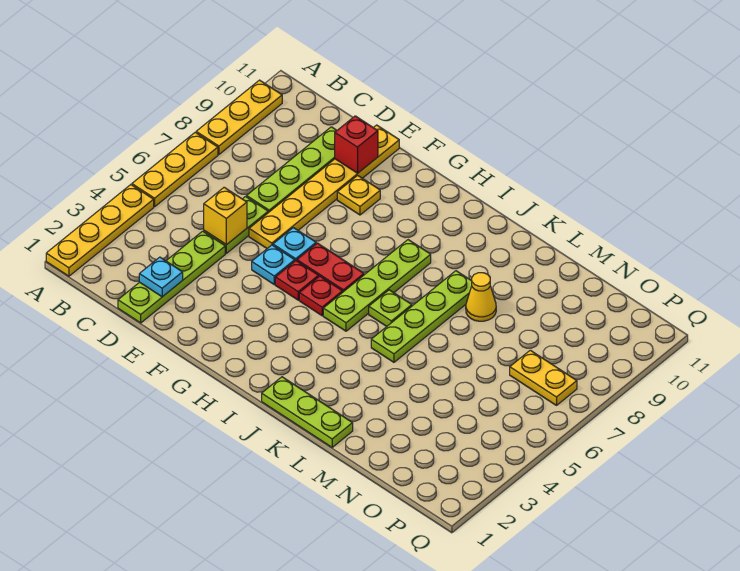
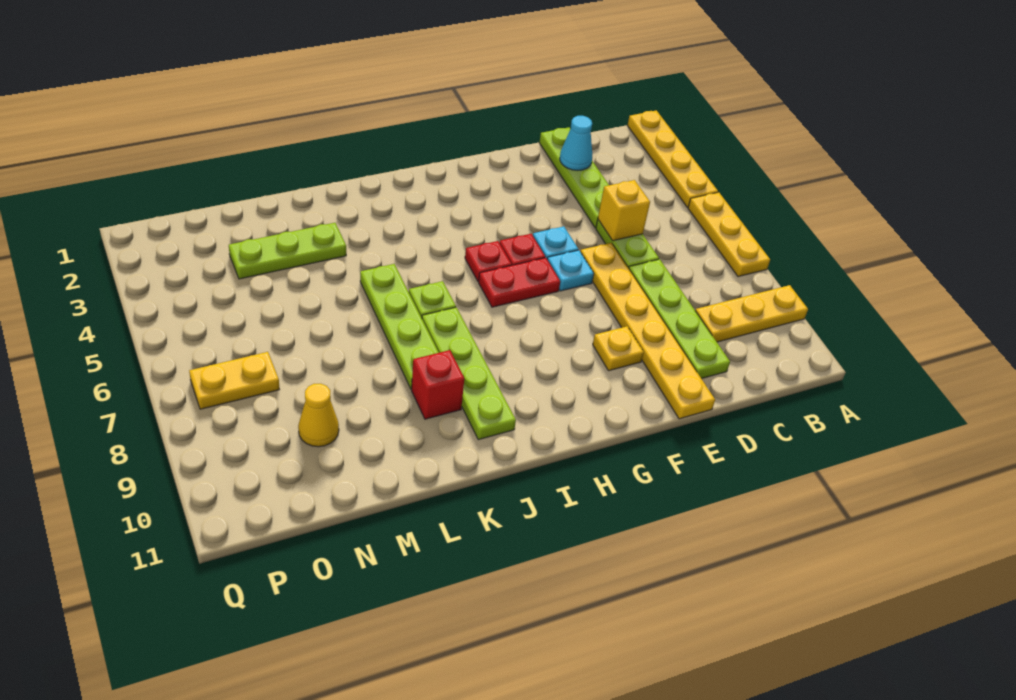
yellow 1x3 plate [196,80,282,154] -> yellow 1x3 plate turned to [695,285,808,342]
cyan 1x1 plate [139,257,183,297] -> cyan 1x1 cone [560,116,592,170]
red 1x1 brick [335,116,378,173] -> red 1x1 brick moved to [412,350,464,419]
lime 1x4 plate [323,240,431,331] -> lime 1x4 plate moved to [422,307,516,440]
lime 1x3 plate [262,377,353,447] -> lime 1x3 plate moved to [229,223,346,279]
yellow 1x1 cone [466,273,496,321] -> yellow 1x1 cone moved to [298,384,339,447]

